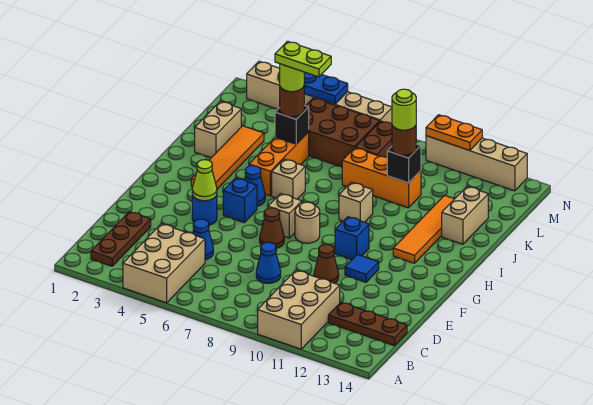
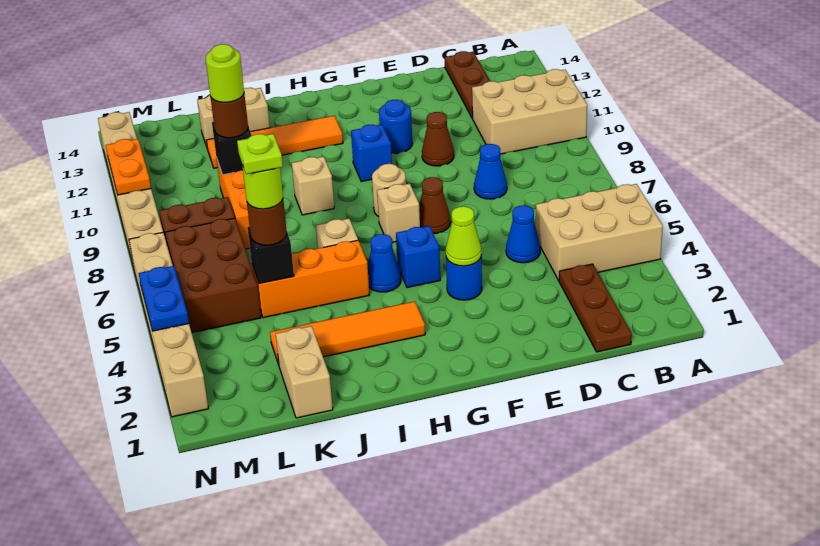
brown 1x3 plate [91,212,151,266] -> brown 1x3 plate turned to [559,264,632,352]
blue 1x1 tile [345,254,379,282] -> blue 1x1 round brick [379,100,413,153]
tan 1x2 brick [195,101,241,158] -> tan 1x2 brick turned to [276,326,333,418]
lime 1x2 plate [275,41,331,77] -> lime 1x1 plate [237,134,283,174]
tan 1x4 brick [426,136,527,191] -> tan 1x6 brick [98,112,163,267]

